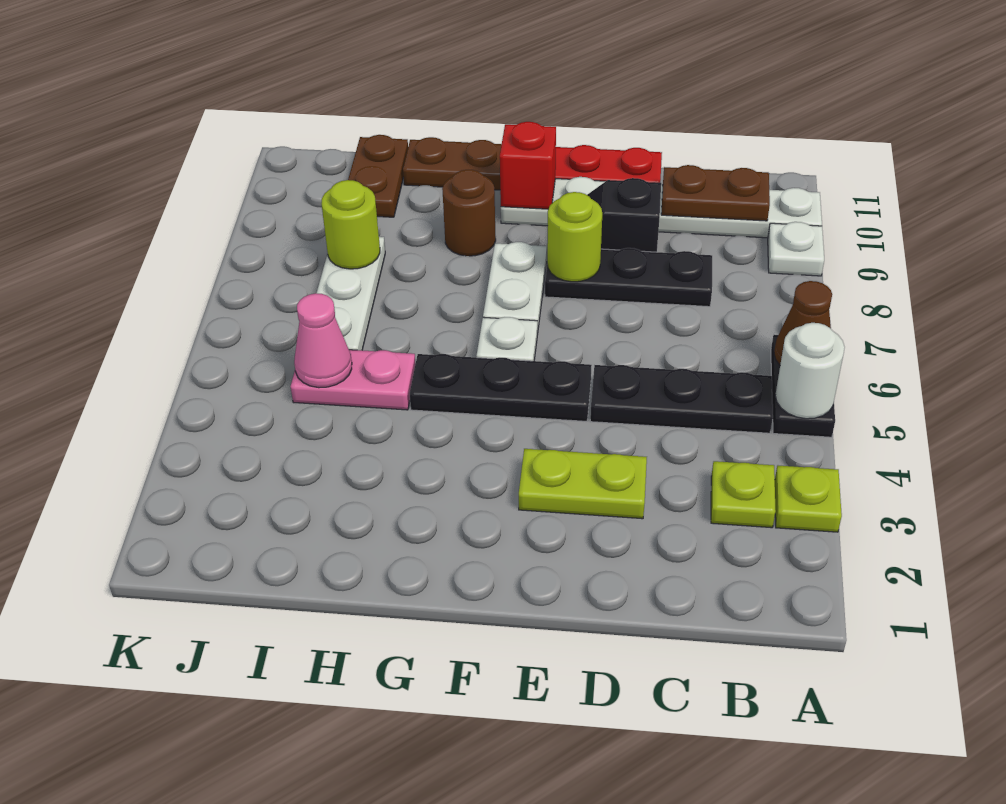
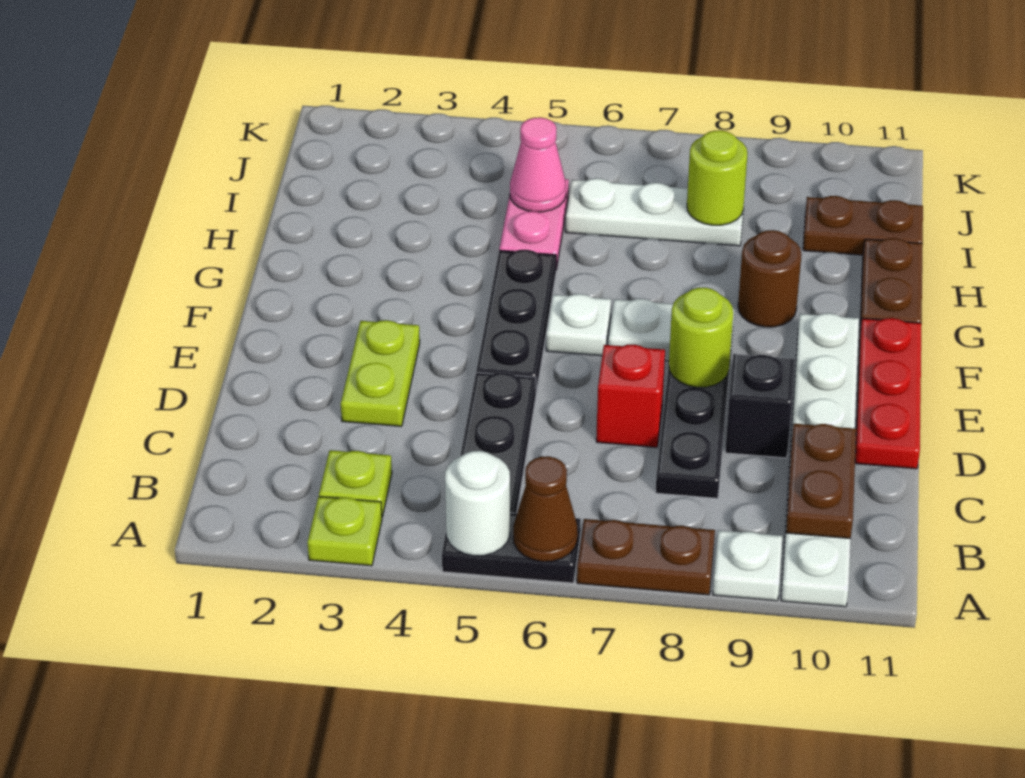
none -> brown 1x2 plate [577,519,715,595]
red 1x1 brick [500,122,556,209] -> red 1x1 brick moved to [596,345,665,447]

